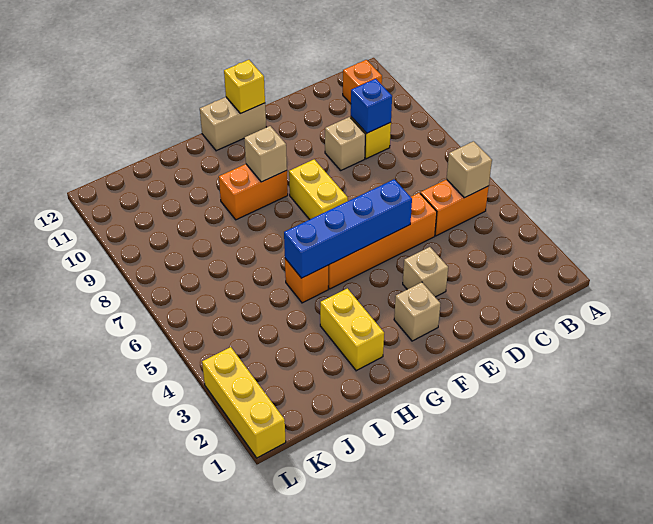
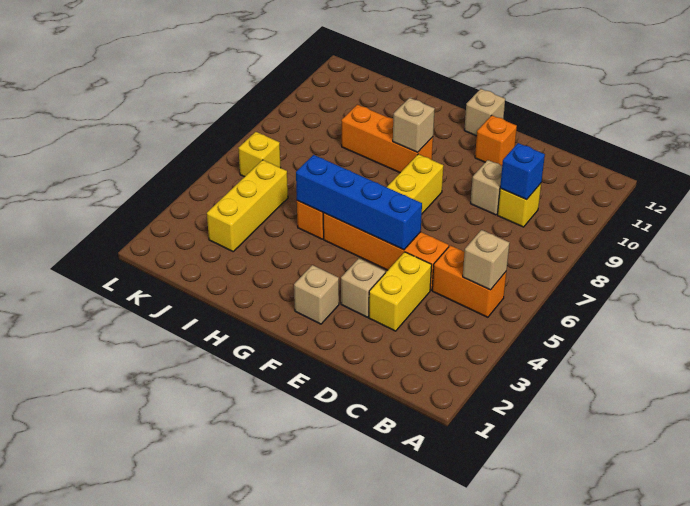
orange 1x1 brick [343,60,382,104] -> orange 1x1 brick moved to [475,115,517,166]
tan 1x2 brick [200,97,266,151] -> tan 1x1 brick [464,89,505,136]
yellow 1x1 brick [224,60,265,113] -> yellow 1x1 brick moved to [238,132,281,177]
orange 1x2 brick [219,164,288,220] -> orange 1x3 brick [341,105,433,173]
yellow 1x2 brick [320,288,384,371] -> yellow 1x2 brick moved to [369,252,432,331]
yellow 1x3 brick [202,347,286,458] -> yellow 1x3 brick moved to [207,160,288,251]

